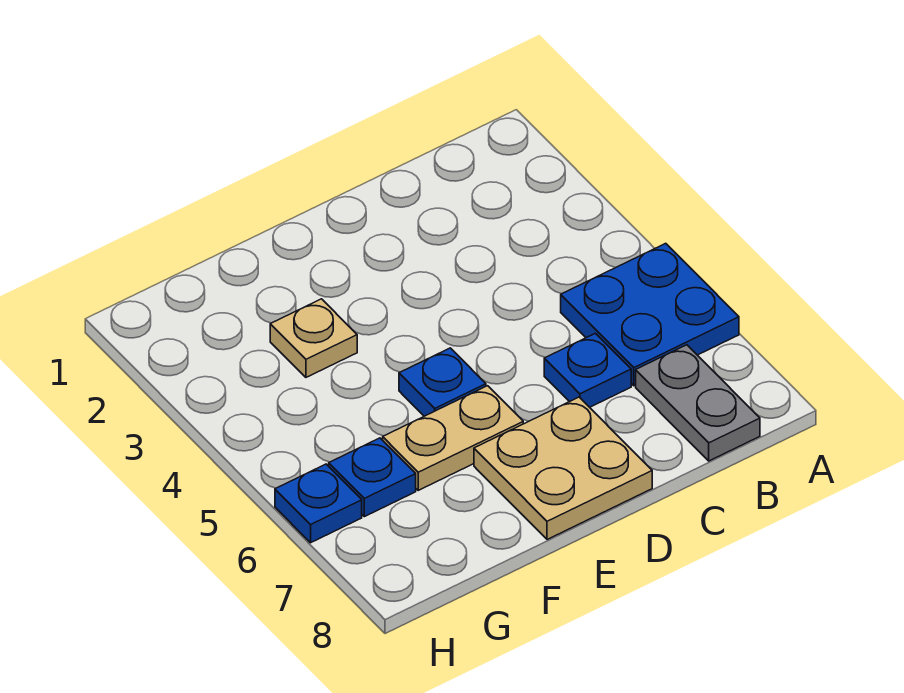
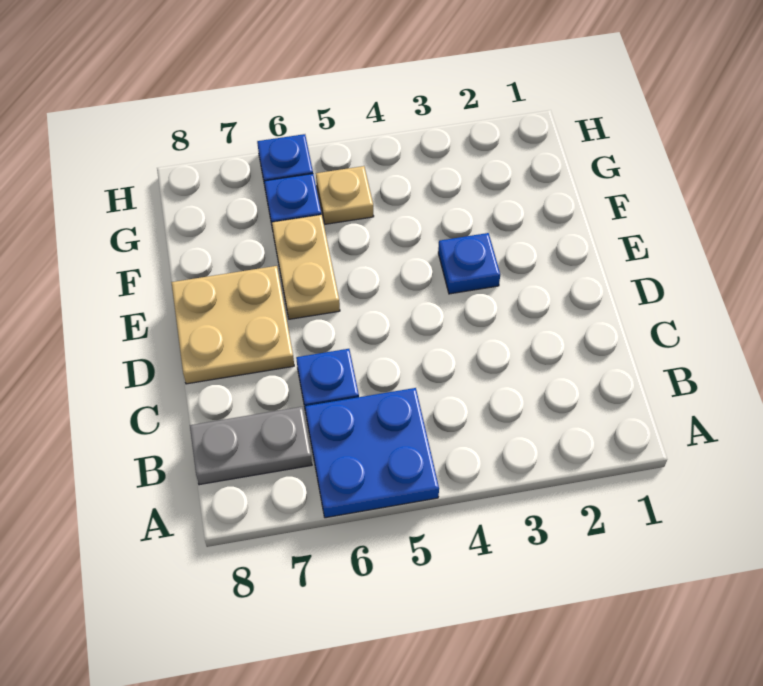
blue 1x1 plate [399,348,486,416] -> blue 1x1 plate moved to [438,233,500,294]
tan 1x1 plate [270,299,357,377] -> tan 1x1 plate moved to [316,166,374,224]

